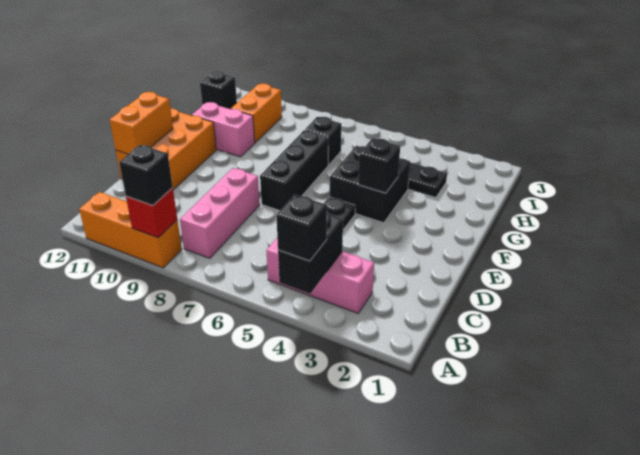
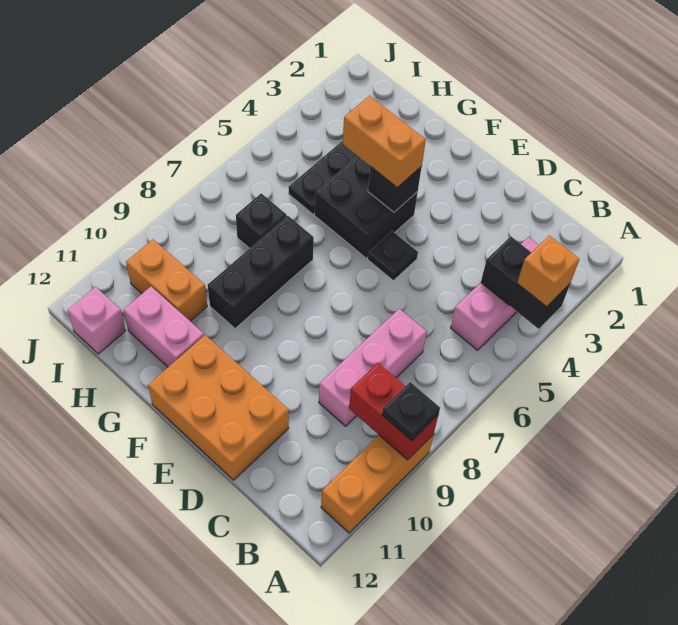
black 1x1 brick [276,195,327,261] -> orange 1x1 brick [517,235,579,307]
red 1x1 brick [126,188,177,238] -> red 1x2 brick [349,363,438,460]
black 1x1 brick [119,145,173,205] -> black 1x1 plate [382,382,440,441]
pink 1x3 brick [180,168,260,258] -> pink 1x3 brick turned to [319,309,427,426]
orange 1x2 brick [110,92,173,154] -> orange 1x2 brick moved to [342,96,426,187]
black 1x3 brick [260,130,328,211] -> black 1x3 brick turned to [208,216,314,329]
pink 1x2 brick [192,102,255,157] -> pink 1x2 brick turned to [124,287,204,367]
black 1x1 brick [200,71,237,109] -> pink 1x1 brick [68,287,126,354]

